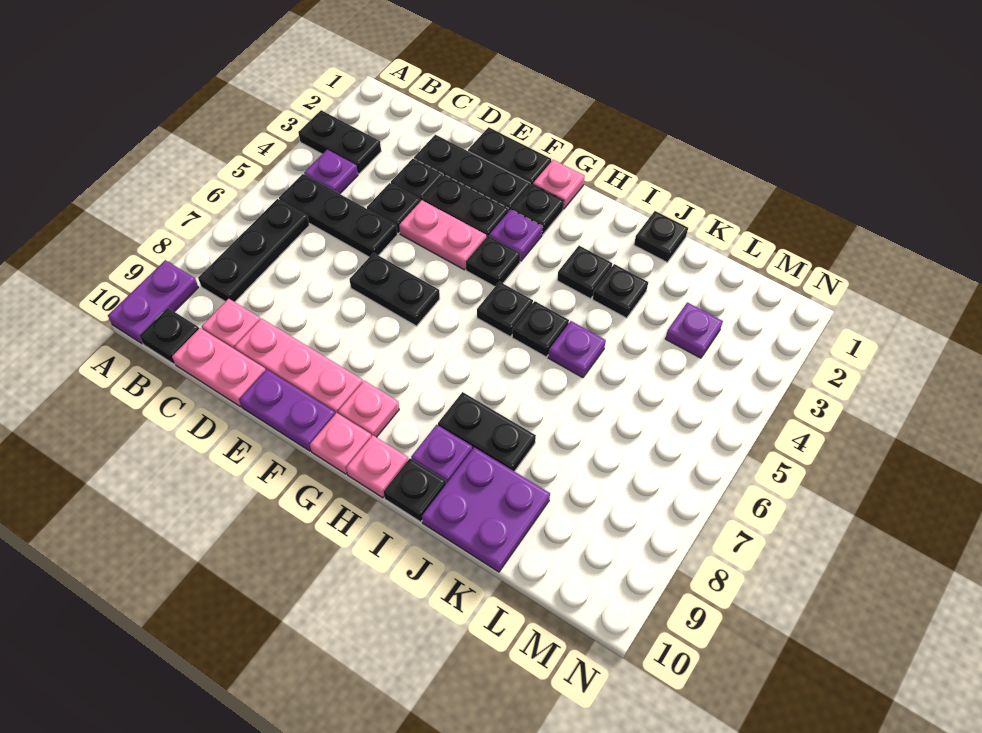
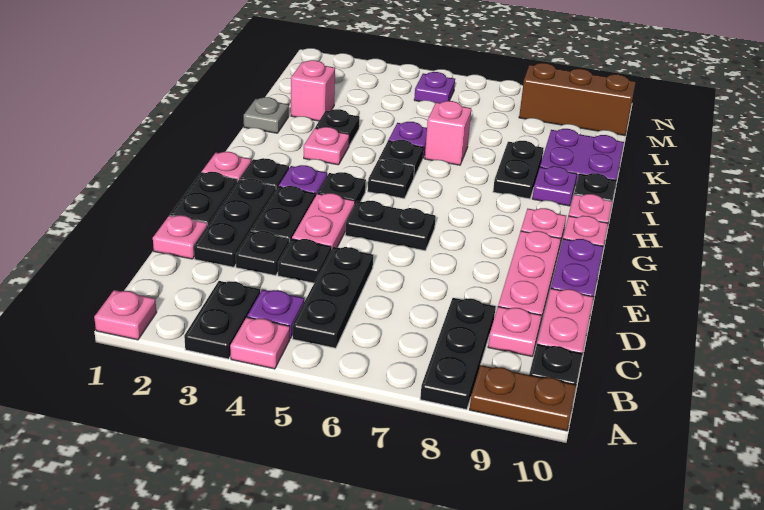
none -> pink 1x1 plate [94,290,157,340]
none -> pink 1x1 plate [230,317,290,369]
purple 1x2 plate [108,260,198,344] -> brown 1x2 plate [469,365,576,431]
black 1x3 plate [198,199,309,302] -> black 1x3 plate turned to [420,298,496,410]
none -> pink 1x1 plate [153,215,208,259]
black 1x2 plate [349,253,440,326] -> black 1x2 plate turned to [345,201,436,251]
black 1x1 plate [557,246,612,299] -> pink 1x1 plate [304,127,349,165]
black 1x1 plate [634,211,688,262] -> grey 1x1 plate [244,97,289,133]
none -> pink 1x1 brick [425,101,471,165]
none -> pink 1x1 brick [291,60,335,121]
purple 1x1 plate [665,302,723,358] -> purple 1x1 plate moved to [414,72,455,103]
none -> brown 1x3 brick [519,63,636,135]

